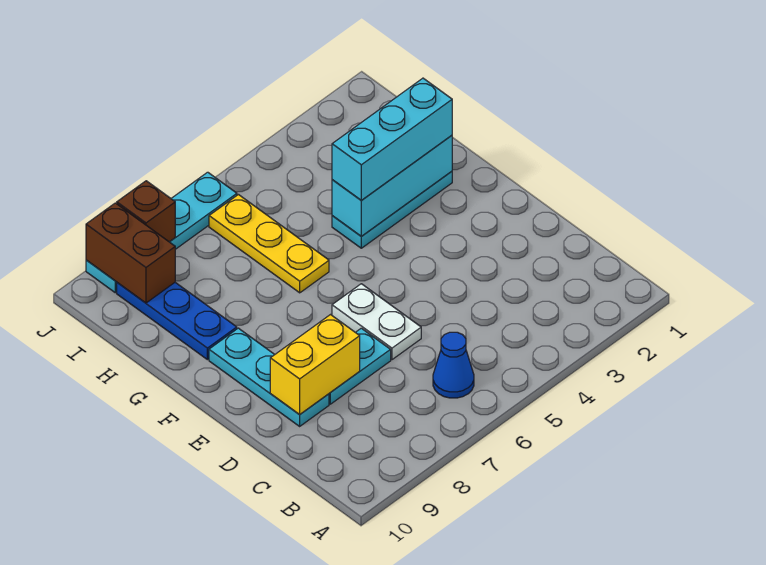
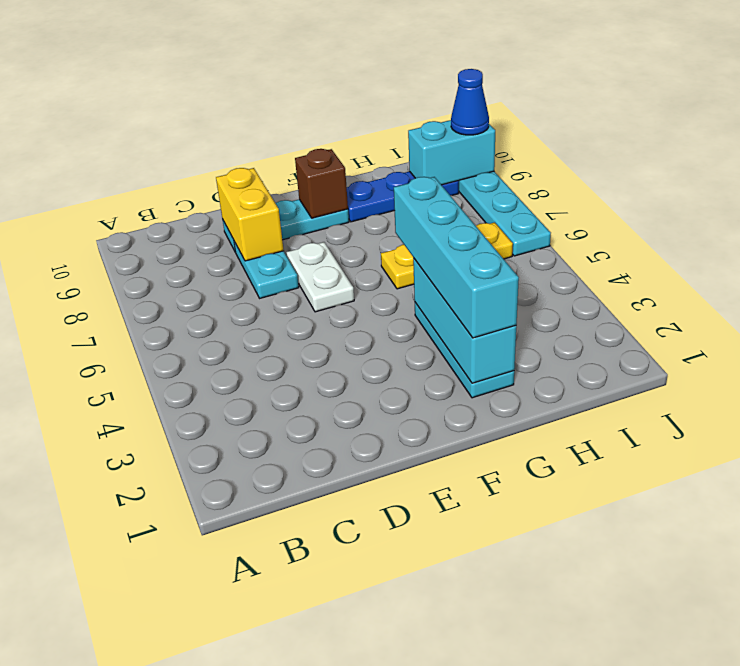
blue 1x1 cone [433,332,474,398] -> blue 1x1 cone moved to [451,69,489,135]
white 1x2 plate [332,284,421,360] -> white 1x2 plate turned to [286,242,354,312]
cyan 1x3 brick [332,78,452,200] -> cyan 1x4 brick [394,177,519,338]
brown 1x2 brick [86,203,175,303] -> cyan 1x2 brick [408,120,495,185]
brown 1x1 brick [117,181,175,242] -> brown 1x1 brick moved to [295,149,348,218]

